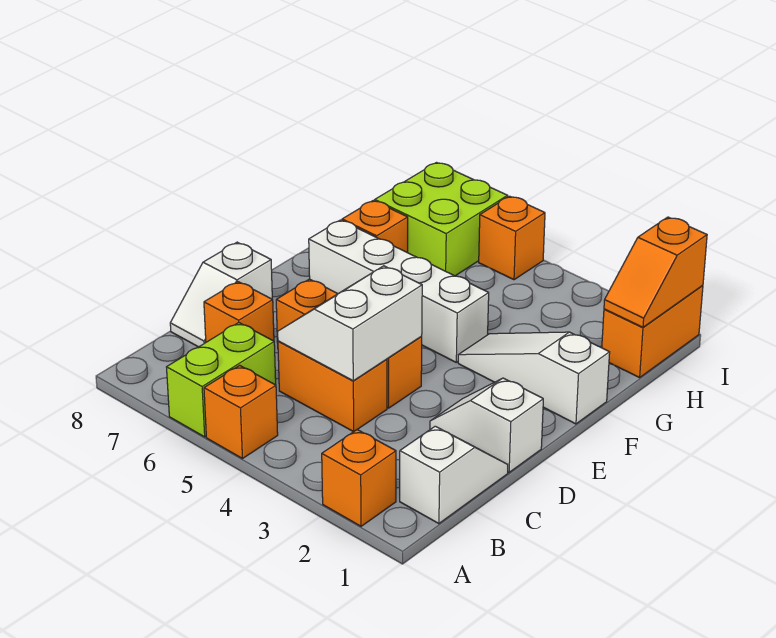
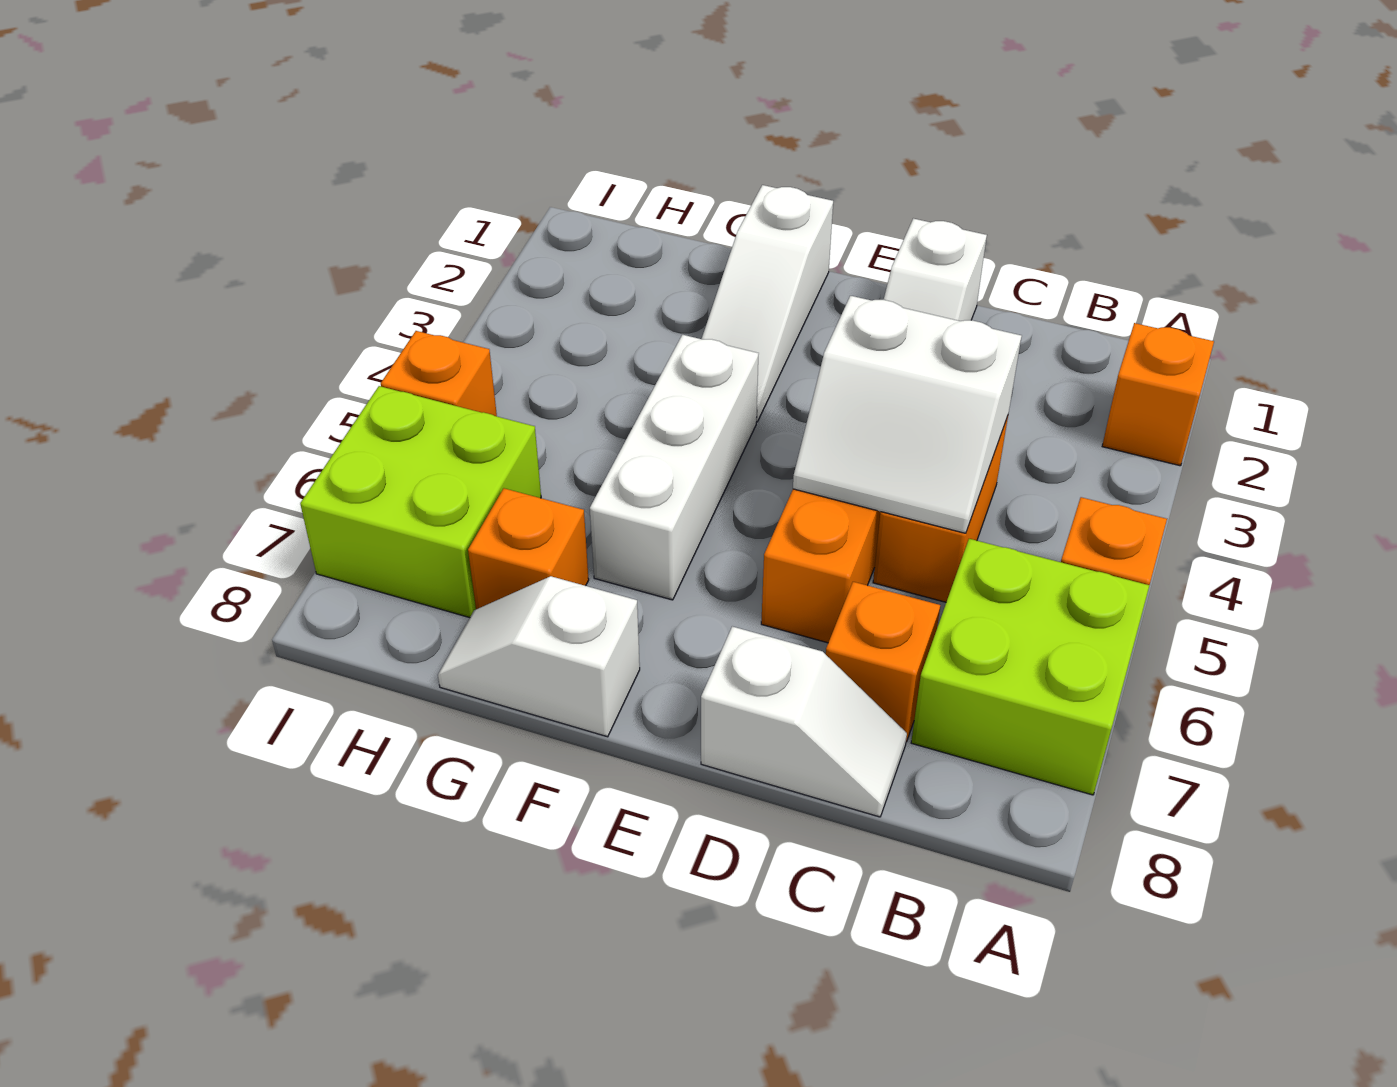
lime 1x2 brick [167,323,276,437] -> lime 2x2 brick [911,539,1150,795]
white 1x2 slope [400,426,508,524] -> white 1x2 slope moved to [438,576,640,737]
white 1x4 brick [309,220,489,362] -> white 1x3 brick [590,335,759,600]
orange 1x2 brick [602,285,703,378] -> none
orange 1x2 slope [604,217,707,327] -> none

